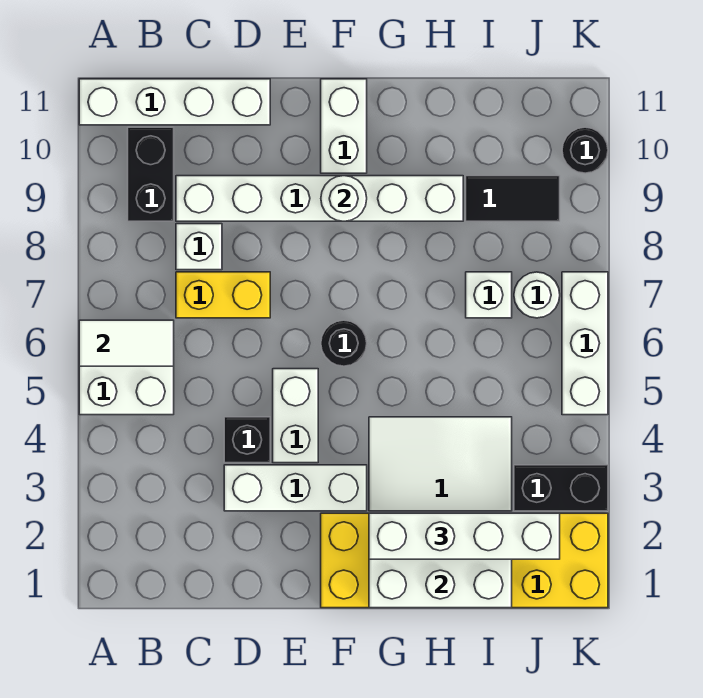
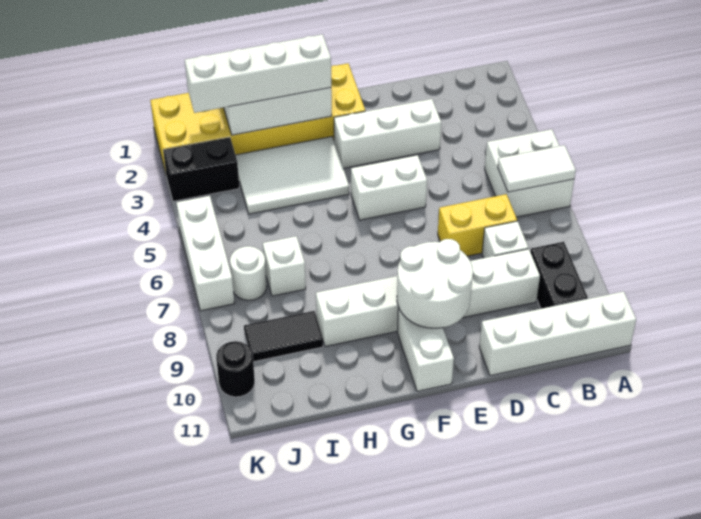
black 1x1 brick [224,417,270,463] -> none
white 1x2 brick [273,369,318,463] -> white 1x2 brick turned to [351,155,427,220]
black 1x1 round brick [321,320,367,366] -> none
white 1x1 round brick [321,176,367,221] -> white 2x2 round brick [397,239,473,328]

